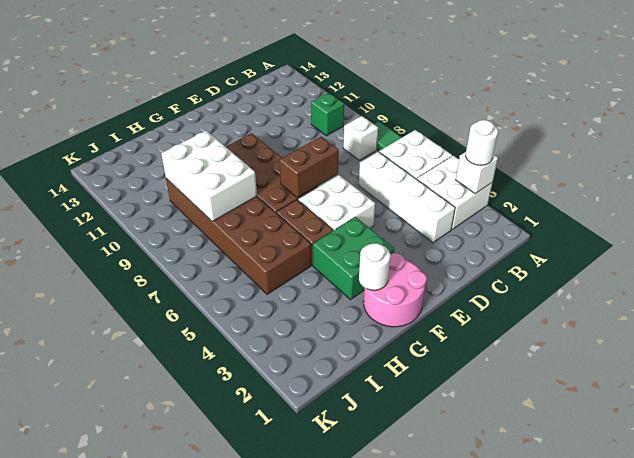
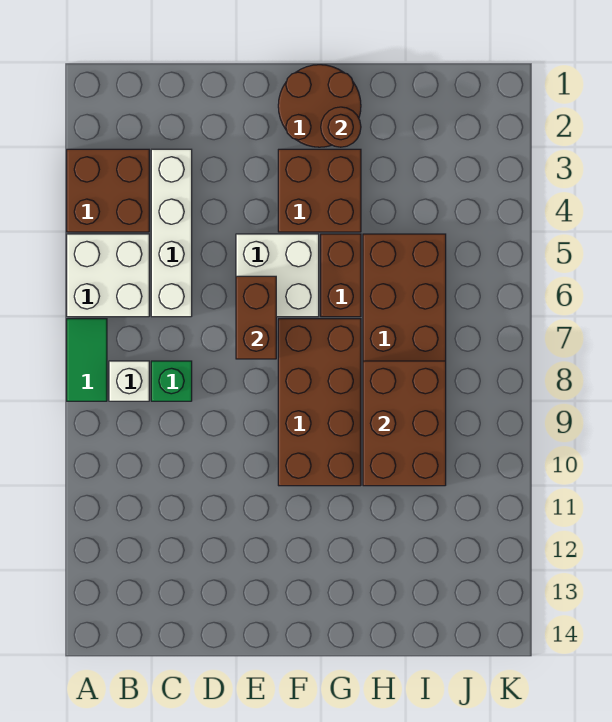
white 2x2 brick [417,156,493,230] -> brown 2x2 brick [67,149,149,232]
white 1x1 brick [456,152,498,194] -> none
white 1x1 round brick [466,120,498,165] -> none
green 1x1 brick [311,93,344,136] -> green 1x1 brick moved to [151,361,192,401]
brown 1x2 brick [280,136,339,198] -> brown 1x2 brick turned to [236,276,276,359]
pink 2x2 round brick [363,253,427,327] -> brown 2x2 round brick [278,65,361,147]
green 2x2 brick [313,217,394,300] -> brown 2x2 brick [278,149,361,232]
white 1x1 round brick [359,243,390,290] -> brown 1x1 round brick [321,107,361,147]
white 2x3 brick [161,131,257,221] -> brown 2x3 brick [363,361,446,486]

